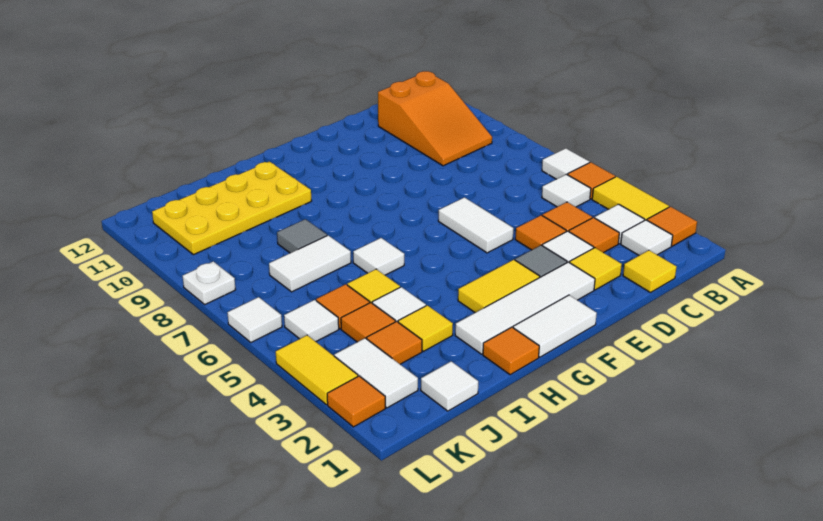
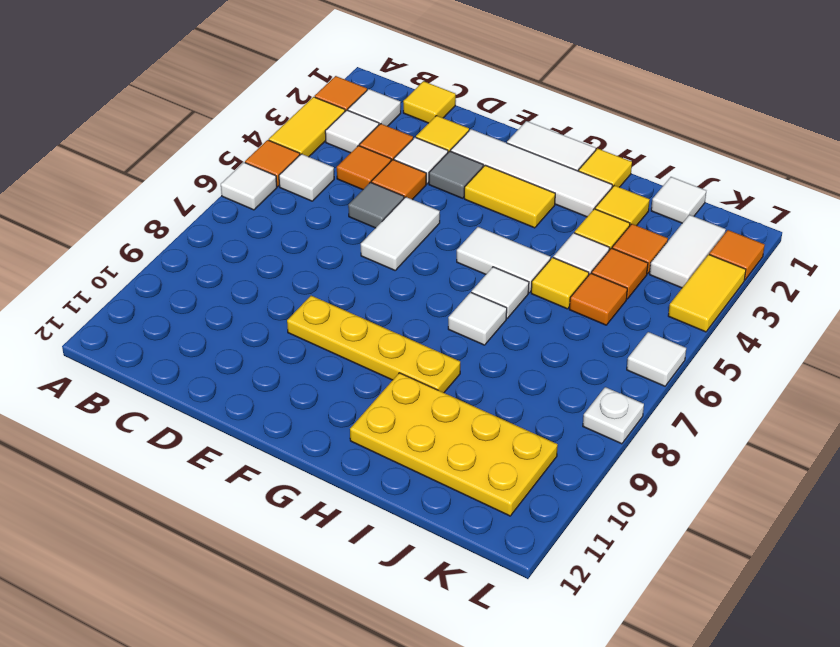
orange 2x3 slope [378,71,492,166] -> none
none -> yellow 1x4 plate [287,296,460,393]
orange 1x1 tile [483,327,539,375] -> yellow 1x1 tile [579,148,632,187]
none -> yellow 1x1 tile [595,185,650,226]
white 1x2 tile [269,235,351,292] -> white 1x2 tile moved to [457,227,551,293]
grey 1x1 tile [277,219,327,253] -> grey 1x1 tile moved to [348,182,404,228]
white 1x1 tile [284,300,339,342] -> white 1x1 tile moved to [448,292,507,345]

